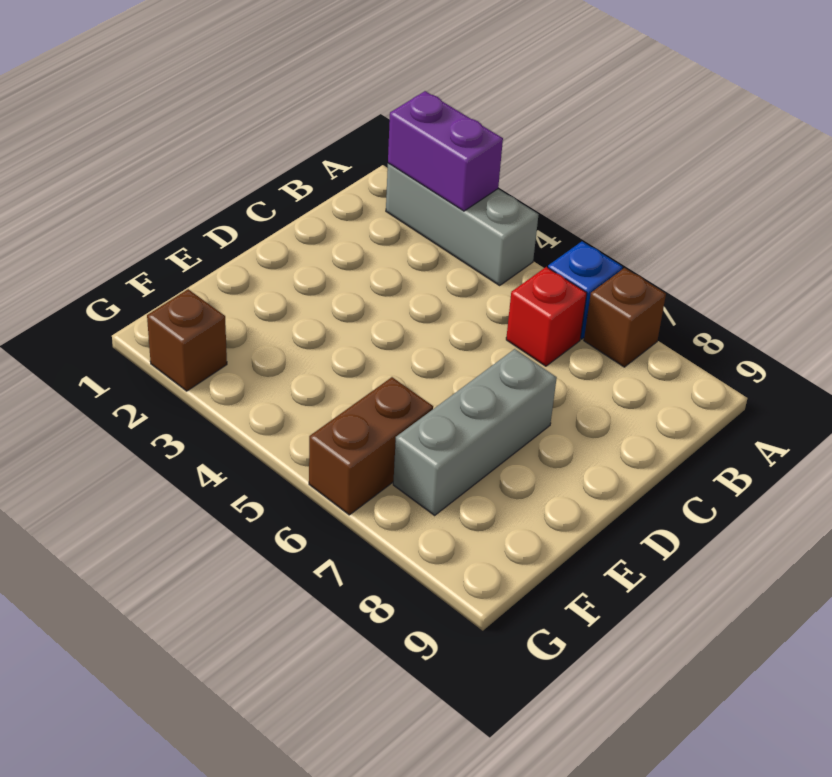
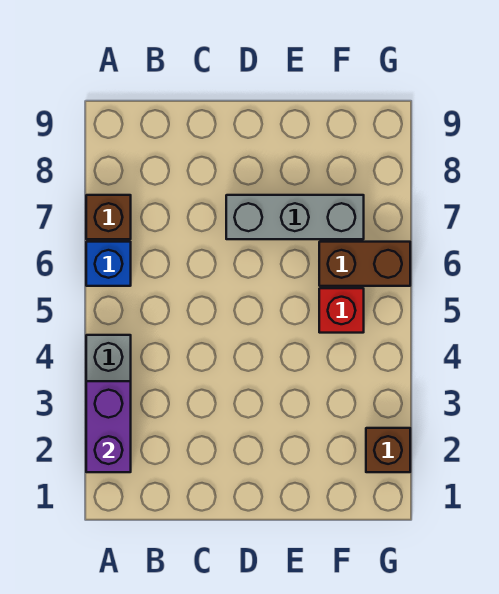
red 1x1 brick [506,267,587,366] -> red 1x1 brick moved to [319,288,364,333]

